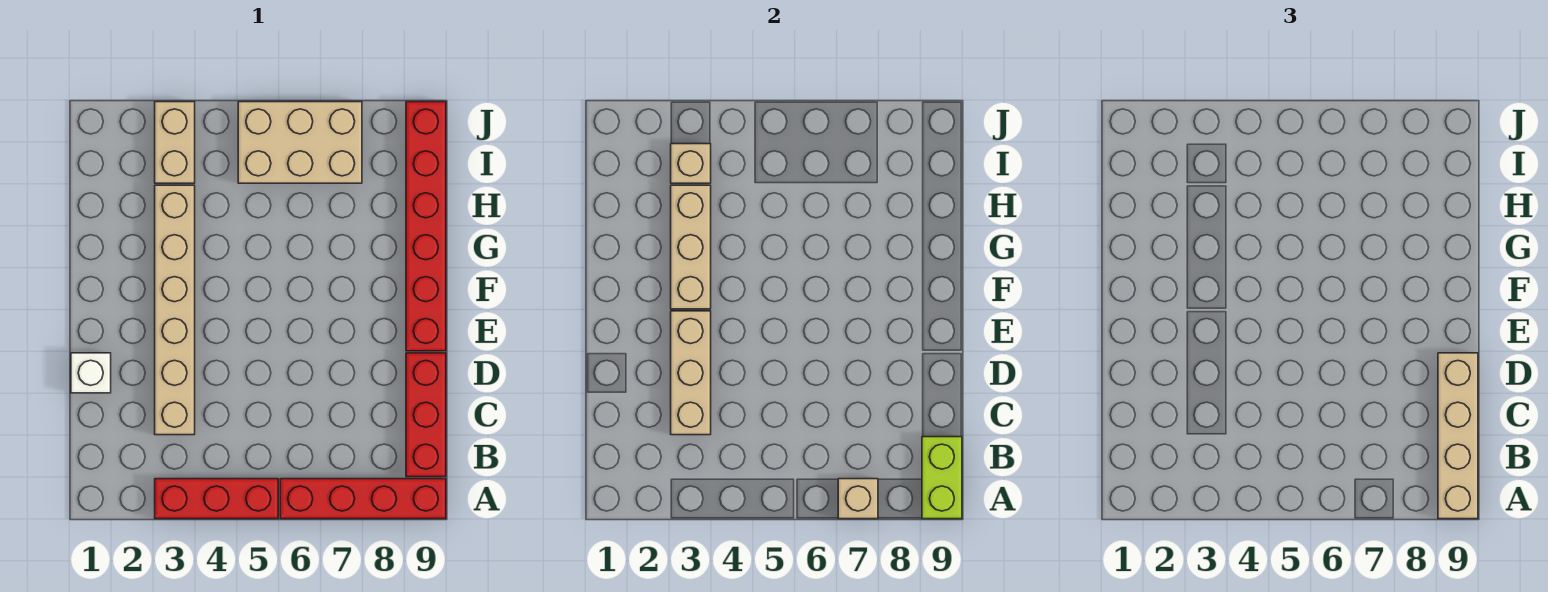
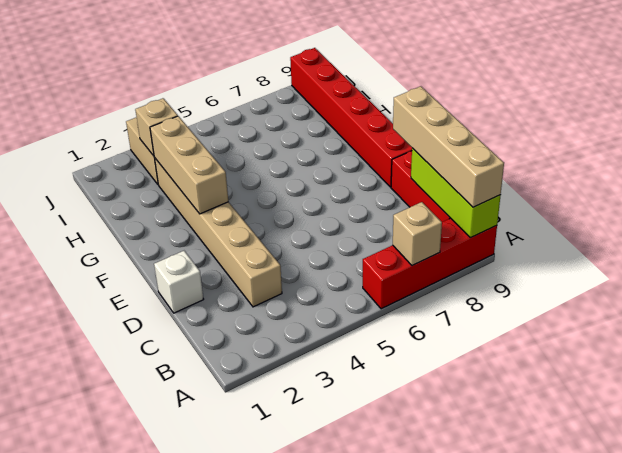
red 1x3 brick [155,479,278,519] -> none
lime 1x2 brick [922,437,962,519] -> lime 1x3 brick [411,148,501,238]
tan 1x3 brick [671,311,711,435] -> none
tan 2x3 brick [238,102,362,183] -> none

